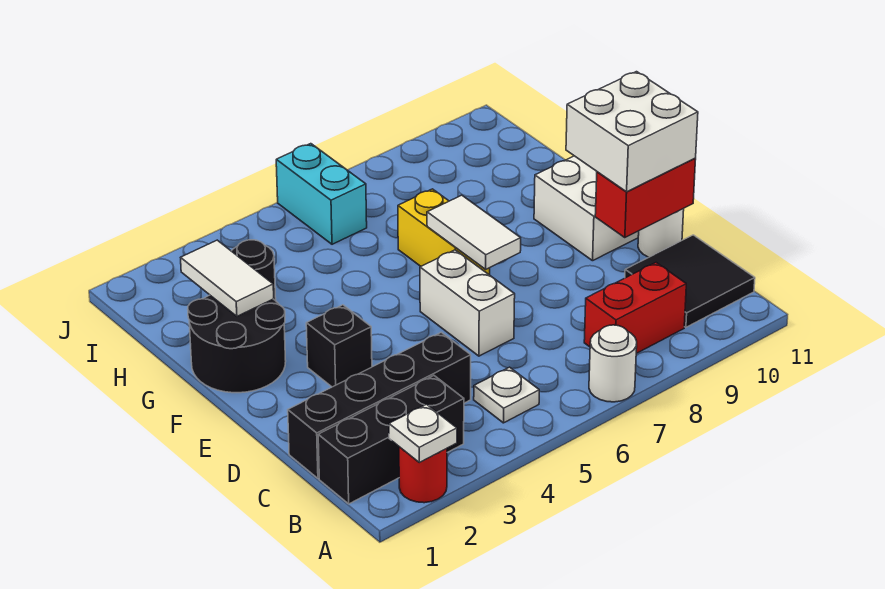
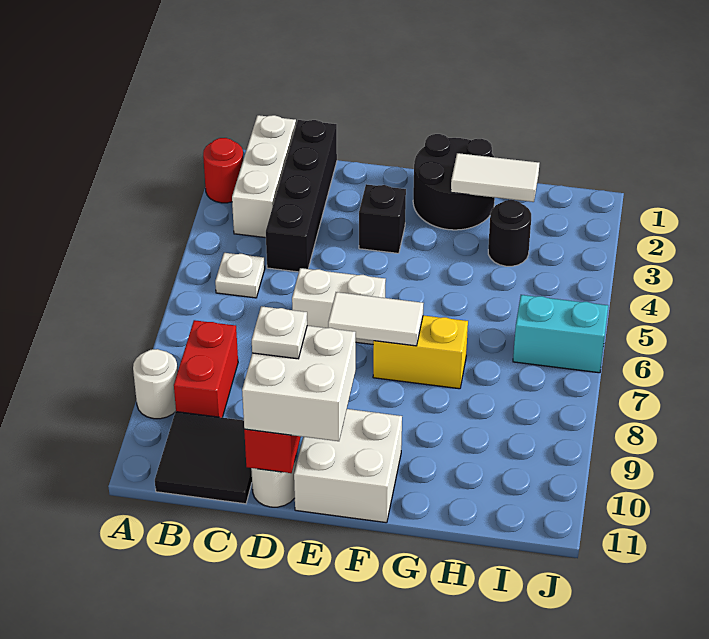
white 1x1 plate [389,404,457,462] -> white 1x1 plate moved to [252,306,307,359]
white 1x1 round brick [589,325,637,402] -> white 1x1 round brick moved to [133,349,178,419]
black 1x3 brick [318,376,464,504] -> white 1x3 brick [232,115,296,238]

